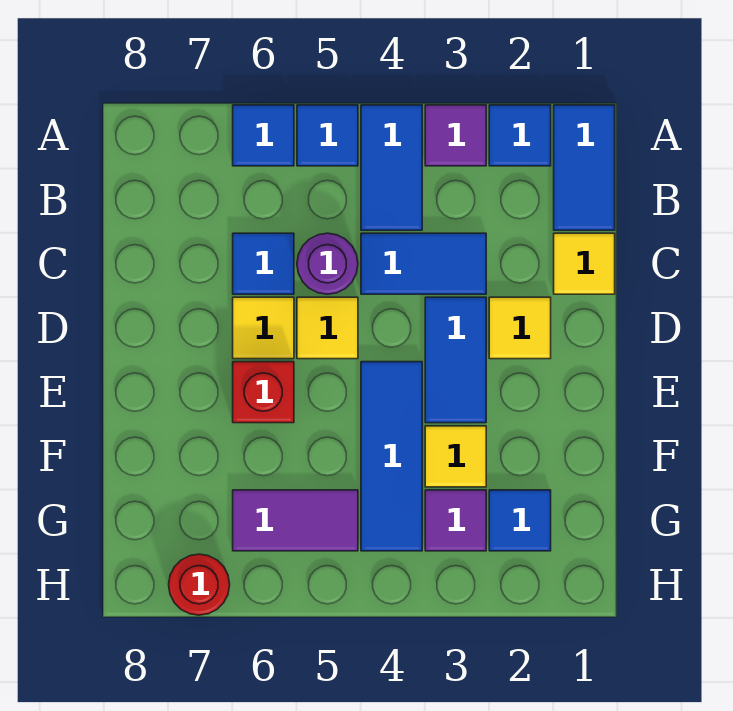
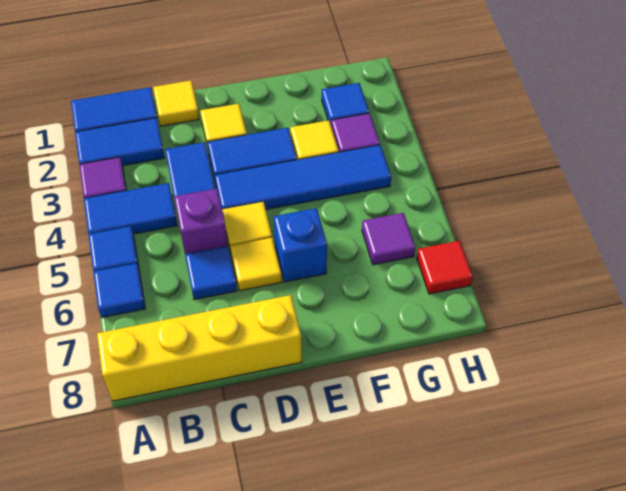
blue 1x1 tile [489,105,551,166] -> blue 1x2 tile [75,118,165,166]
none -> yellow 1x4 brick [97,295,302,401]
purple 1x1 round brick [297,233,358,294] -> purple 1x1 brick [174,189,228,254]
blue 1x3 tile [361,362,422,551] -> blue 1x4 tile [215,145,391,209]
red 1x1 brick [233,362,294,423] -> blue 1x1 brick [274,208,327,282]
purple 1x2 tile [233,490,358,551] -> purple 1x1 tile [362,213,415,265]
red 1x1 round brick [169,554,230,615] -> red 1x1 tile [417,241,473,294]

